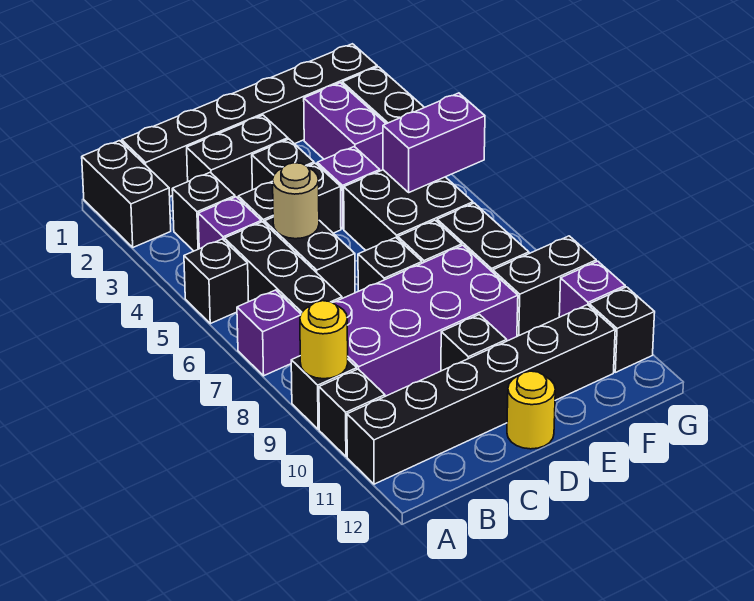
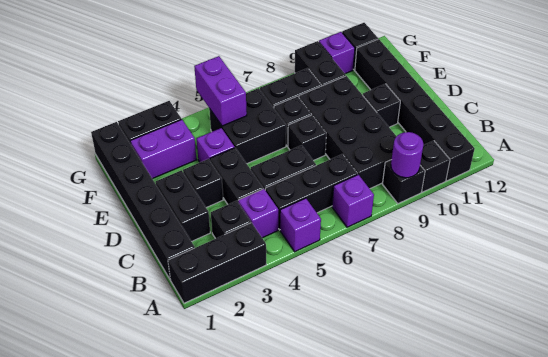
black 1x2 brick [82,141,171,247] -> black 1x3 brick [168,223,266,303]
black 1x1 brick [184,239,249,324] -> purple 1x1 brick [280,198,321,252]
yellow 1x1 round brick [300,301,348,379] -> purple 1x1 round brick [391,132,423,178]
purple 2x4 brick [332,245,518,396] -> black 2x4 brick [299,76,397,189]
tan 1x1 round brick [273,163,319,239] -> none
yellow 1x1 round brick [507,371,555,449] -> none

